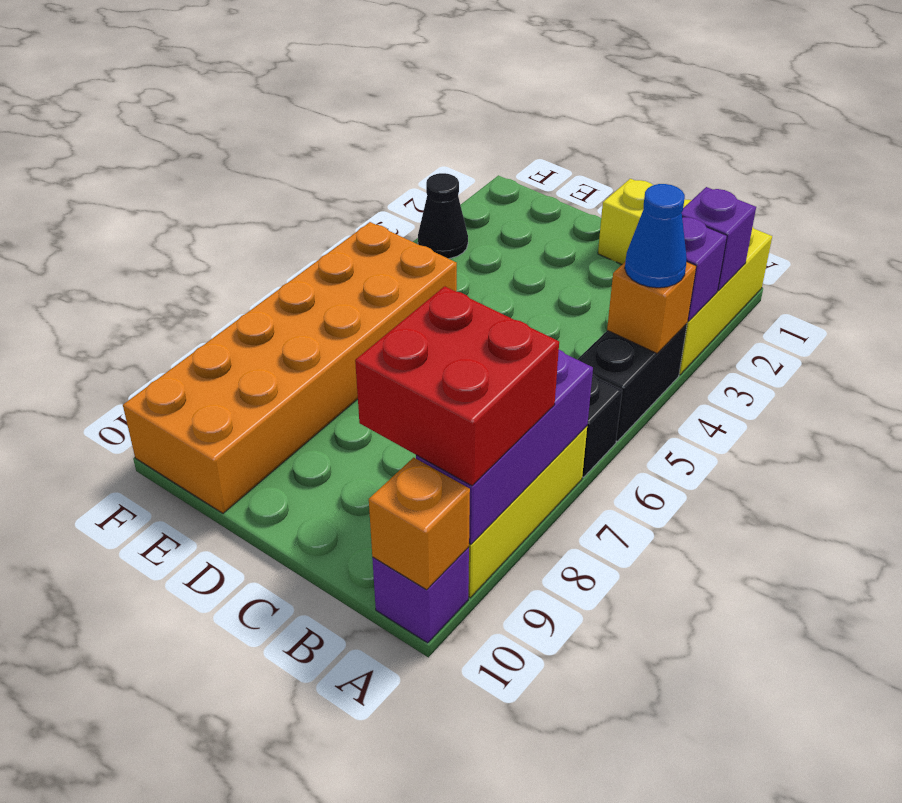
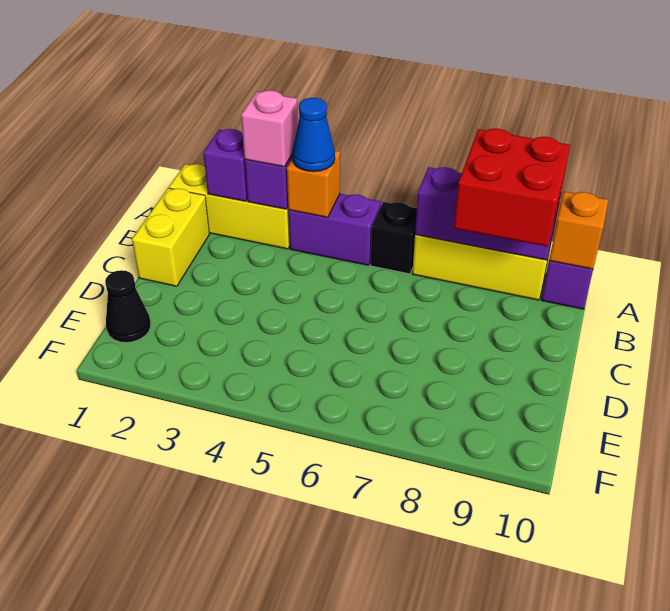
none -> pink 1x1 brick [241,90,298,167]
black 1x2 brick [577,324,687,441] -> purple 1x2 brick [288,194,381,265]
orange 2x6 brick [123,222,457,513] -> none
black 1x1 cone [418,173,468,259] -> black 1x1 cone moved to [105,270,151,343]

